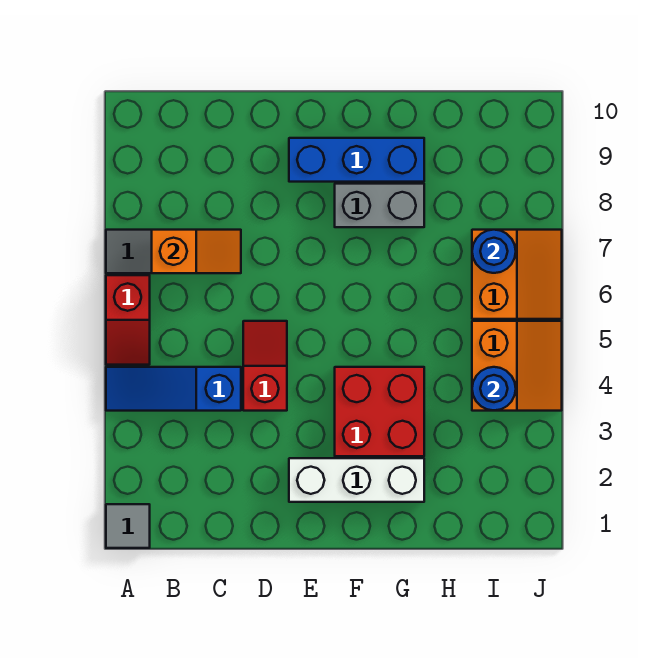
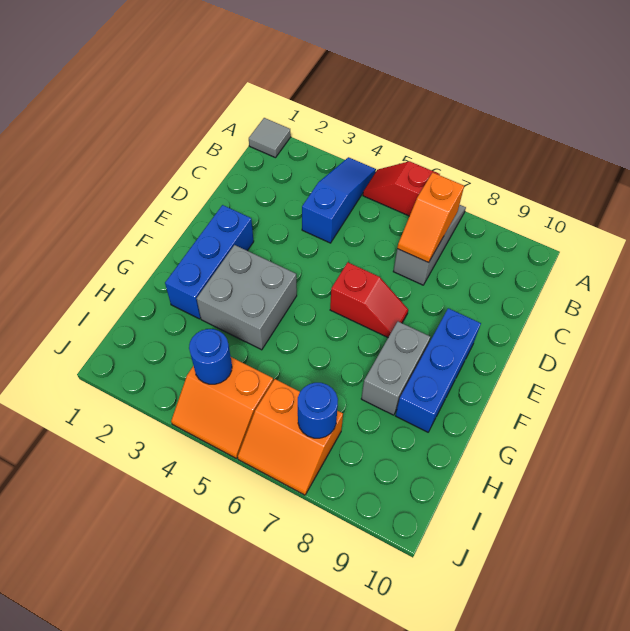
red 1x2 slope [243,321,287,411] -> red 1x2 slope moved to [330,262,408,337]
white 1x3 brick [289,458,424,502] -> blue 1x3 brick [165,205,254,319]
red 2x2 brick [335,367,424,456] -> grey 2x2 brick [197,245,297,350]

